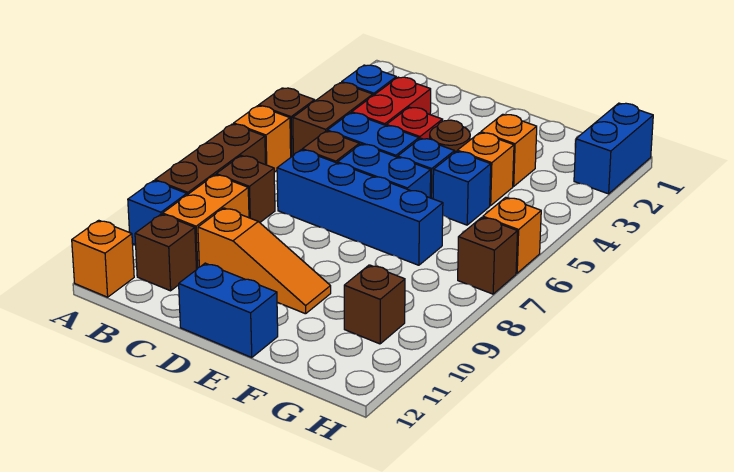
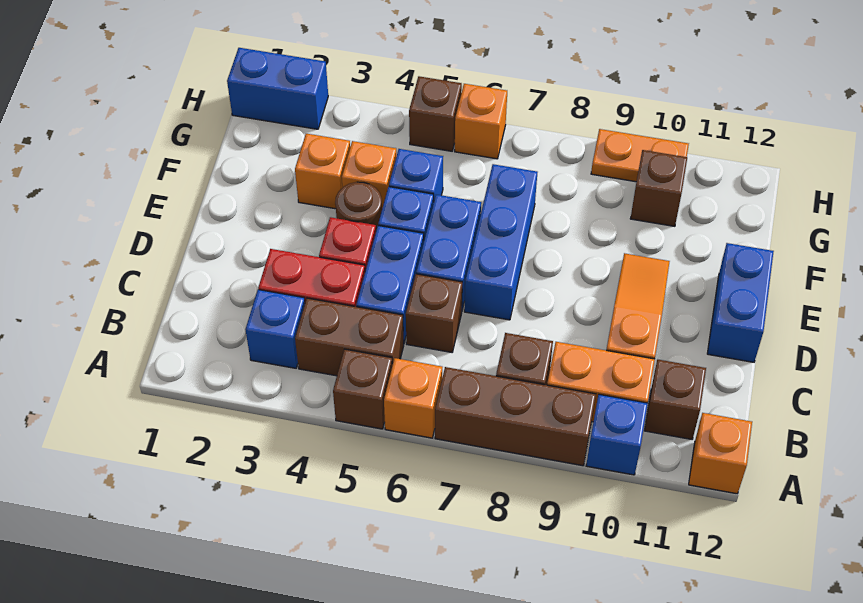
blue 1x4 brick [277,150,443,265] -> blue 1x3 brick [464,164,537,320]
brown 1x1 brick [458,217,518,294] -> brown 1x1 brick moved to [409,76,462,151]
none -> orange 1x2 plate [591,129,689,182]

